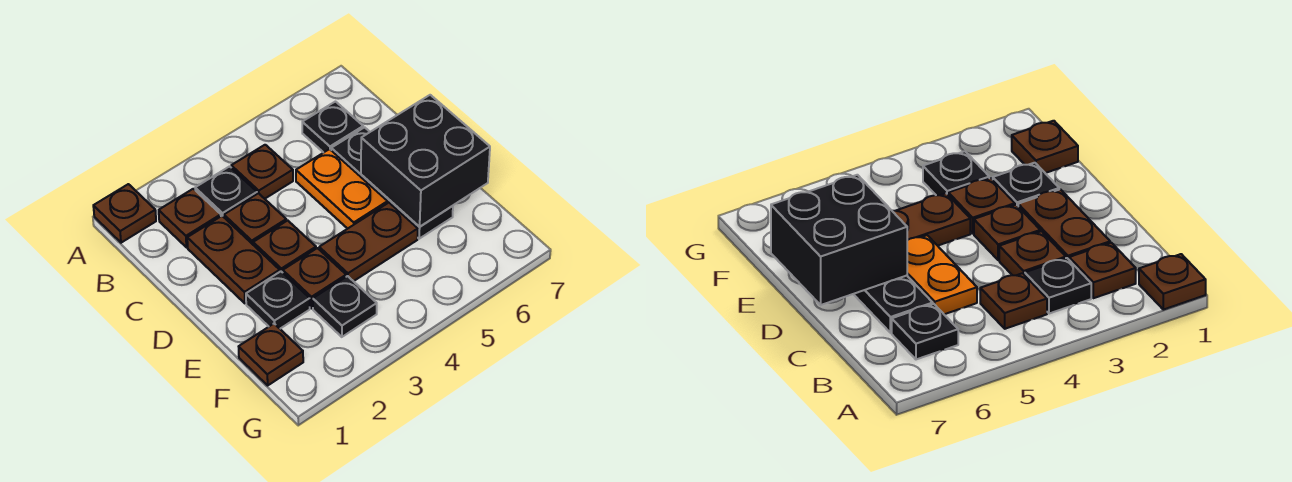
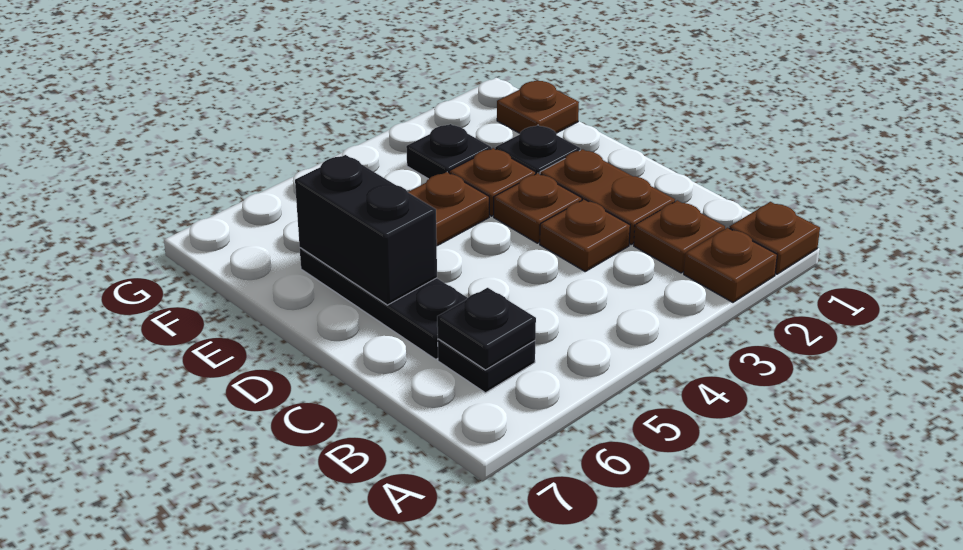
black 1x1 plate [195,167,257,217] -> black 1x1 plate moved to [437,288,536,370]
brown 1x1 plate [231,145,293,199] -> brown 1x1 plate moved to [684,228,777,302]
orange 1x2 plate [296,149,388,229] -> none
black 2x2 brick [361,95,490,227] -> black 1x2 brick [295,155,437,305]

